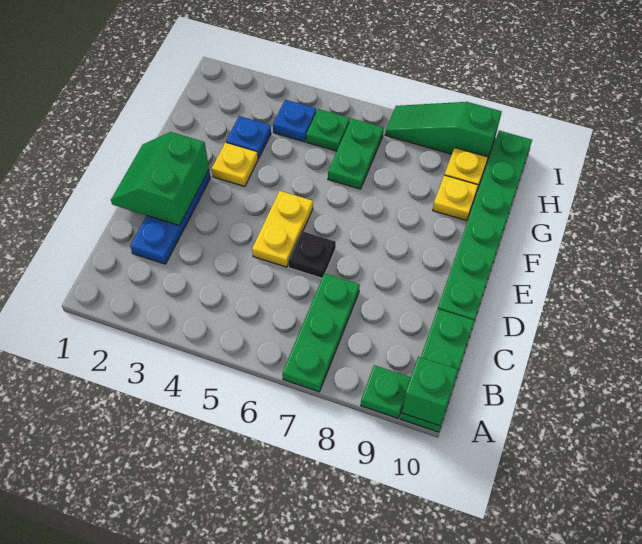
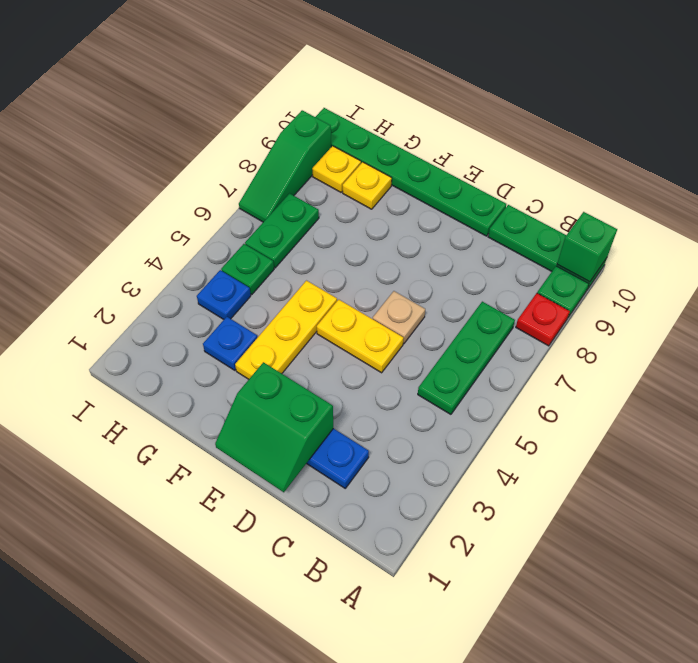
green 1x3 plate [282,273,360,392] -> green 1x3 plate turned to [418,302,515,414]
none -> red 1x1 plate [516,293,570,346]
black 1x1 plate [288,231,336,278] -> tan 1x1 plate [373,291,425,344]
yellow 1x1 plate [212,142,258,187] -> yellow 1x3 plate [235,281,337,379]
green 1x2 plate [328,119,384,189] -> green 1x2 plate turned to [245,193,319,268]

